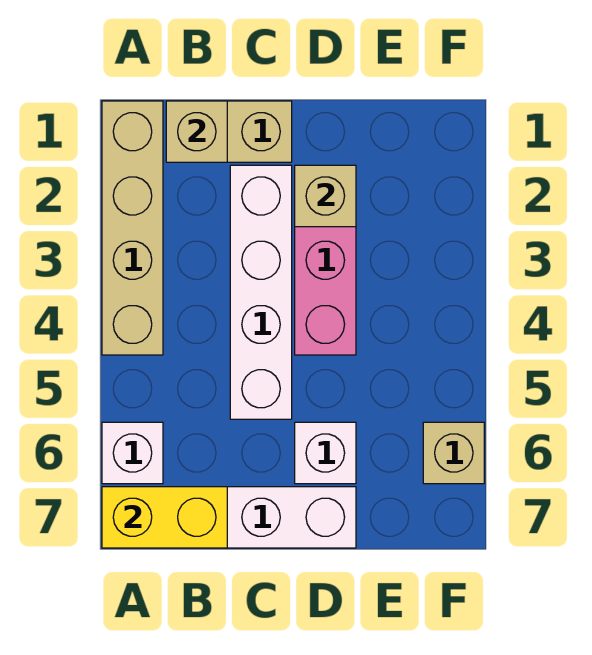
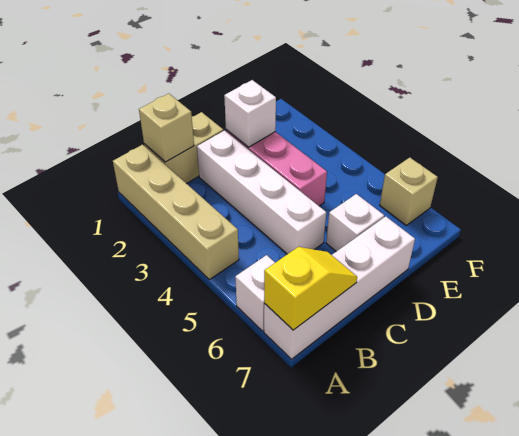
yellow 1x2 brick [102,487,227,548] -> yellow 1x2 slope [264,247,357,330]
tan 1x1 brick [295,165,356,227] -> white 1x1 brick [224,80,276,147]

